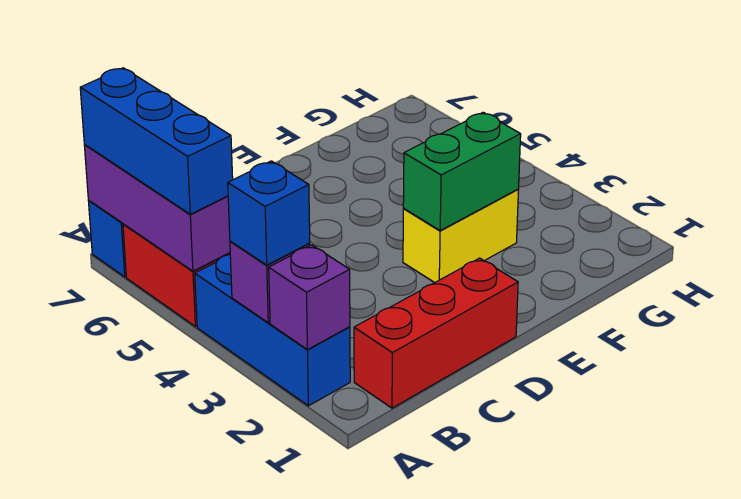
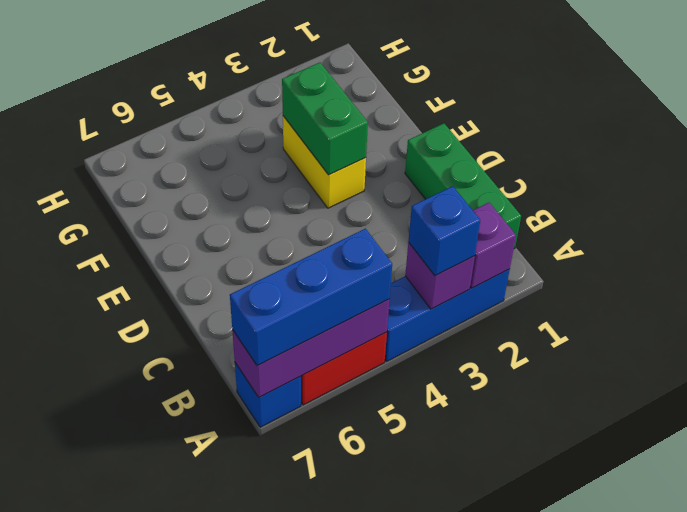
red 1x3 brick [354,258,518,408] -> green 1x3 brick [405,123,521,249]

